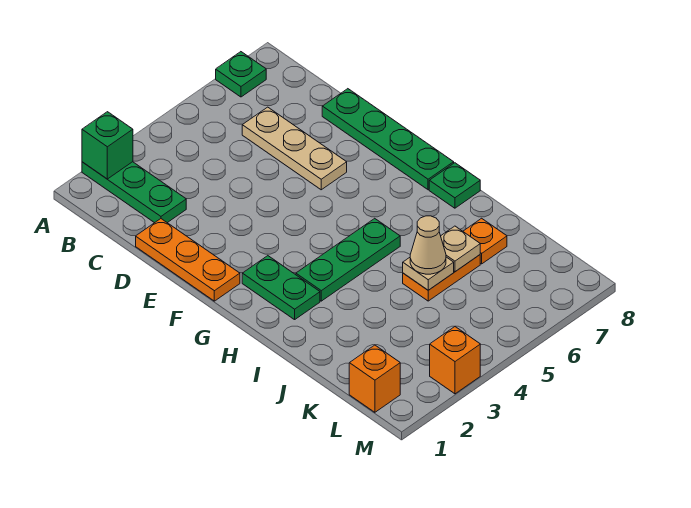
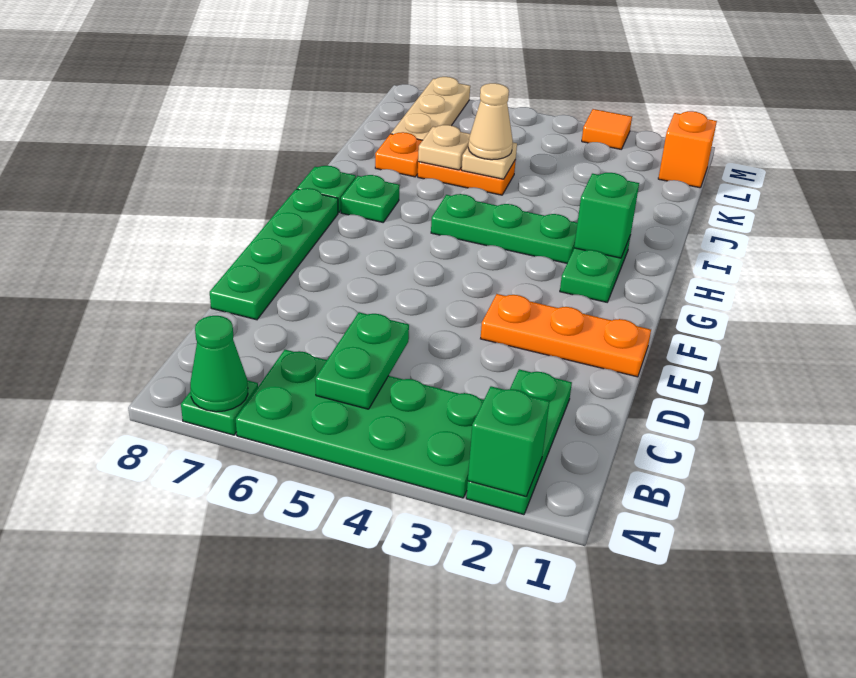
none -> green 2x4 plate [236,350,484,498]
none -> green 1x1 cone [190,316,248,412]
none -> green 1x2 plate [315,312,409,409]
tan 1x3 plate [242,107,347,190] -> tan 1x3 plate moved to [391,77,470,140]
orange 1x3 plate [136,219,240,301] -> orange 1x3 plate turned to [481,294,651,377]
none -> green 1x1 brick [574,173,639,258]
none -> green 1x1 plate [341,175,400,222]
orange 1x1 brick [430,327,480,394] -> orange 1x1 tile [582,109,632,149]

